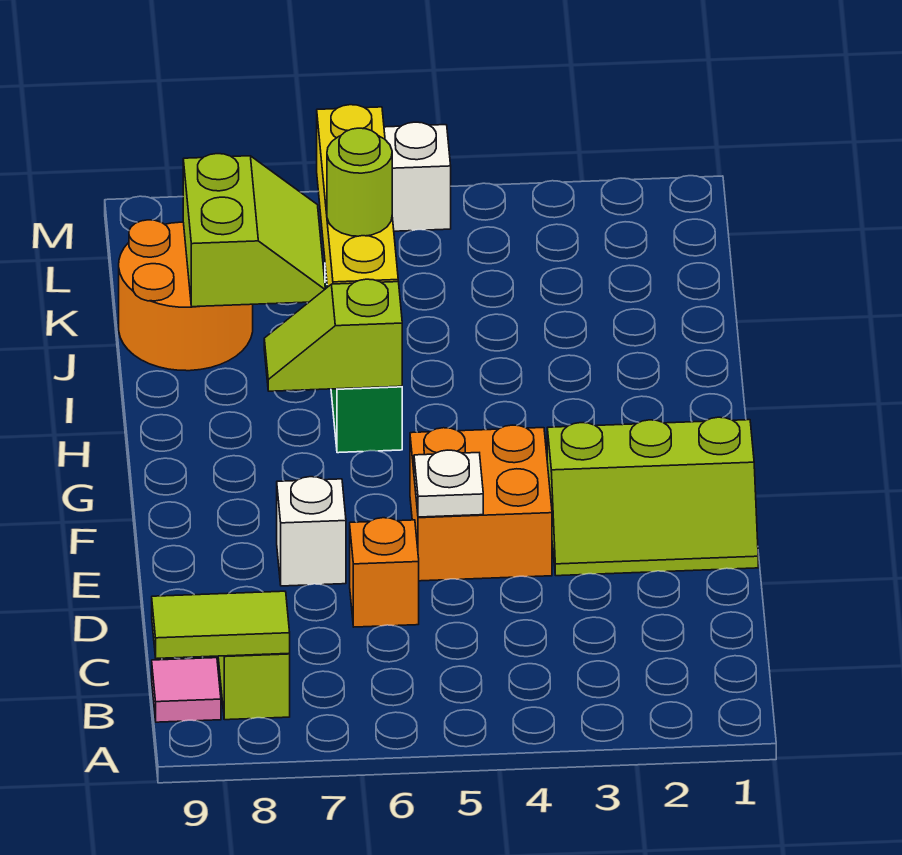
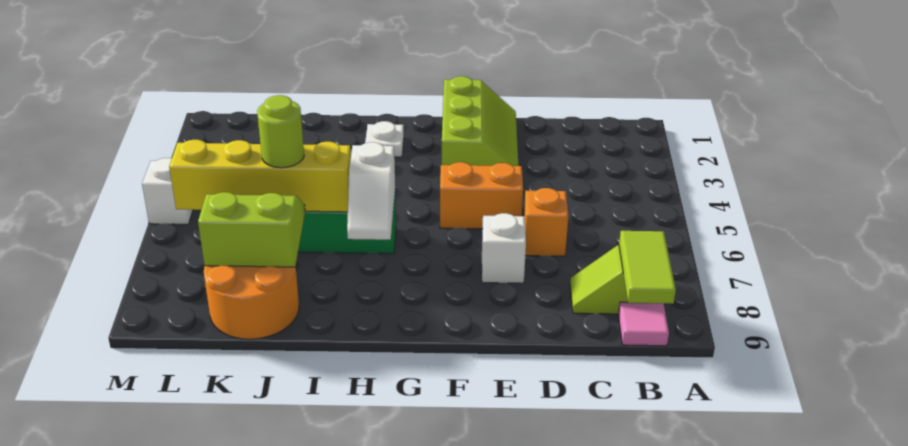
orange 2x2 brick [410,425,552,581] -> orange 1x2 brick [440,162,523,229]
white 1x1 plate [414,450,483,517] -> white 1x1 plate moved to [365,121,404,157]
lime 1x2 slope [264,279,402,391] -> white 1x2 slope [347,142,395,240]

